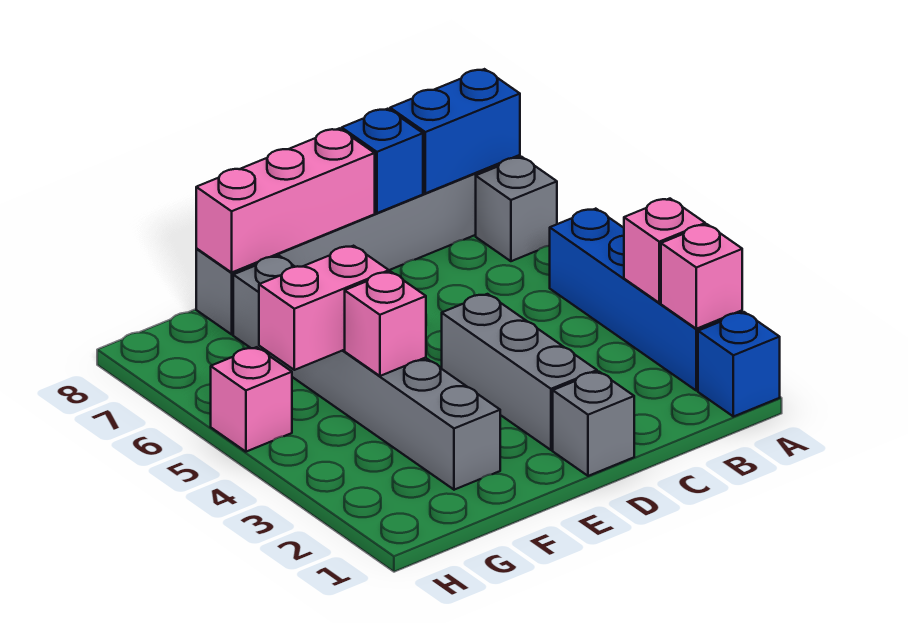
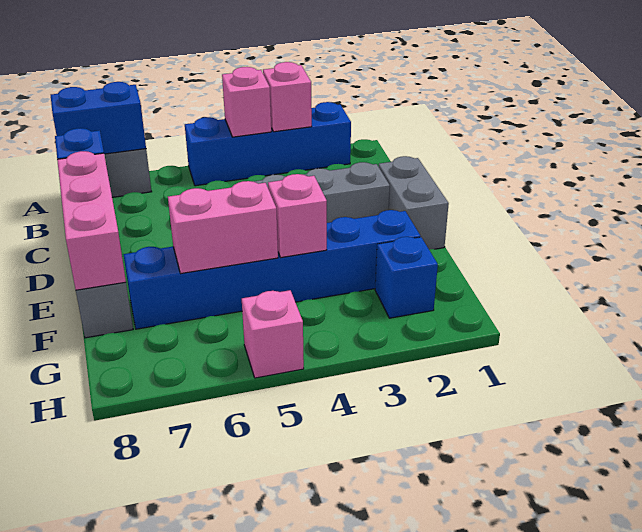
blue 1x1 brick [698,312,780,417] -> blue 1x1 brick moved to [375,237,438,318]
pink 1x1 brick [661,224,742,329] -> pink 1x1 brick moved to [222,67,271,137]
blue 1x2 brick [390,69,520,193] -> blue 1x2 brick turned to [51,82,146,154]
grey 1x1 brick [553,372,634,476] -> grey 1x2 brick [379,156,449,249]
grey 1x6 brick [233,256,500,490] -> blue 1x6 brick [123,210,421,329]
pink 1x2 brick [259,246,389,370] -> pink 1x2 brick turned to [168,181,278,273]

